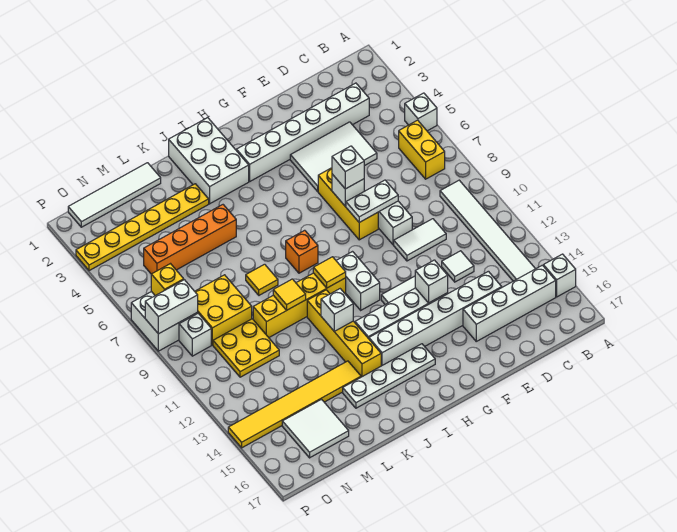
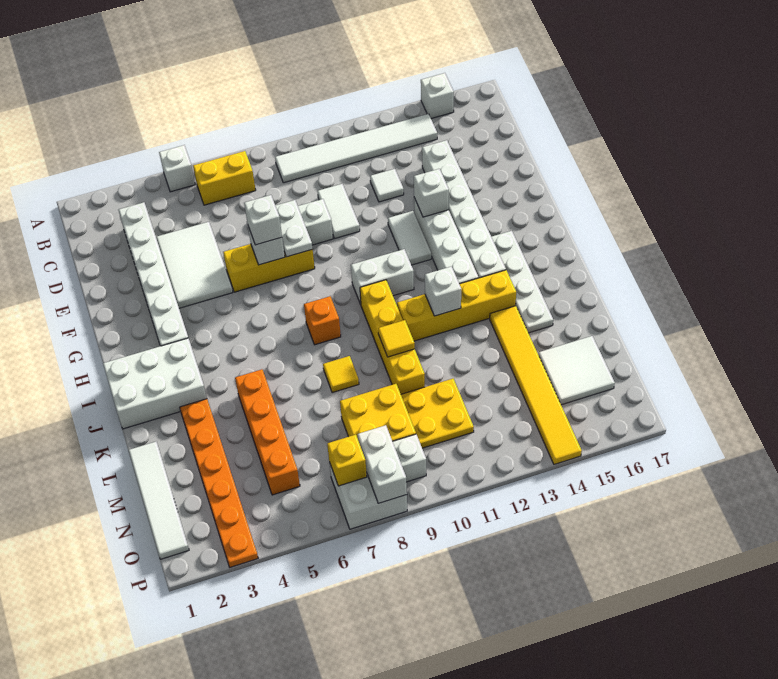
white 1x4 brick [463,265,556,341] -> none
yellow 1x1 tile [313,257,346,288] -> none
yellow 1x6 plate [76,184,209,271] -> orange 1x6 plate [180,399,258,567]

